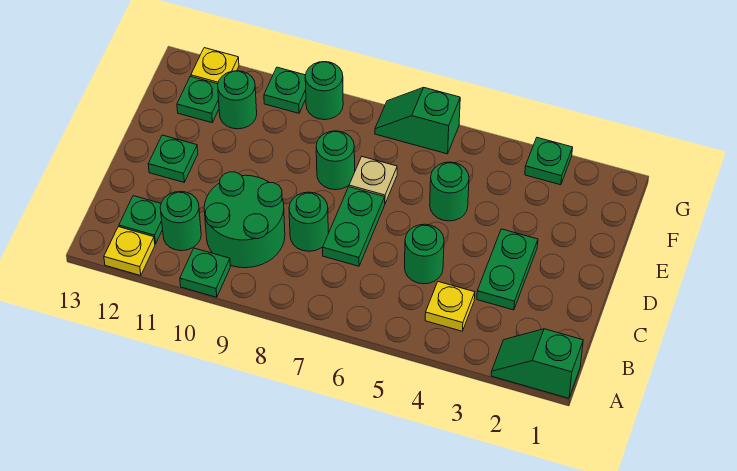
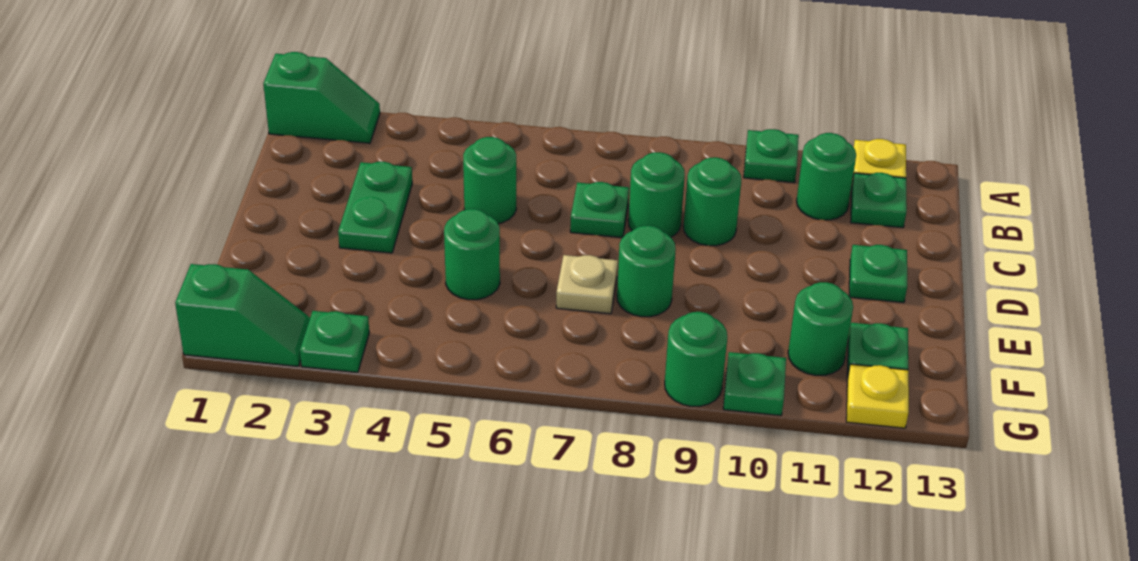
yellow 1x1 plate [425,282,475,331] -> none
green 2x2 round brick [204,172,285,268] -> green 1x1 round brick [684,157,741,246]
green 1x2 plate [323,187,385,266] -> green 1x1 plate [570,182,629,238]
green 1x2 slope [375,88,460,154] -> green 1x2 slope moved to [175,264,310,366]

